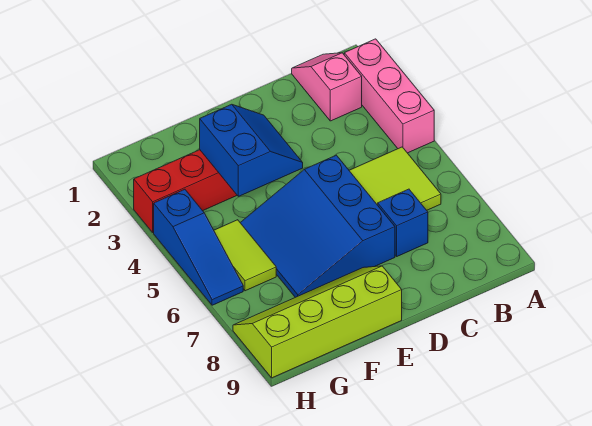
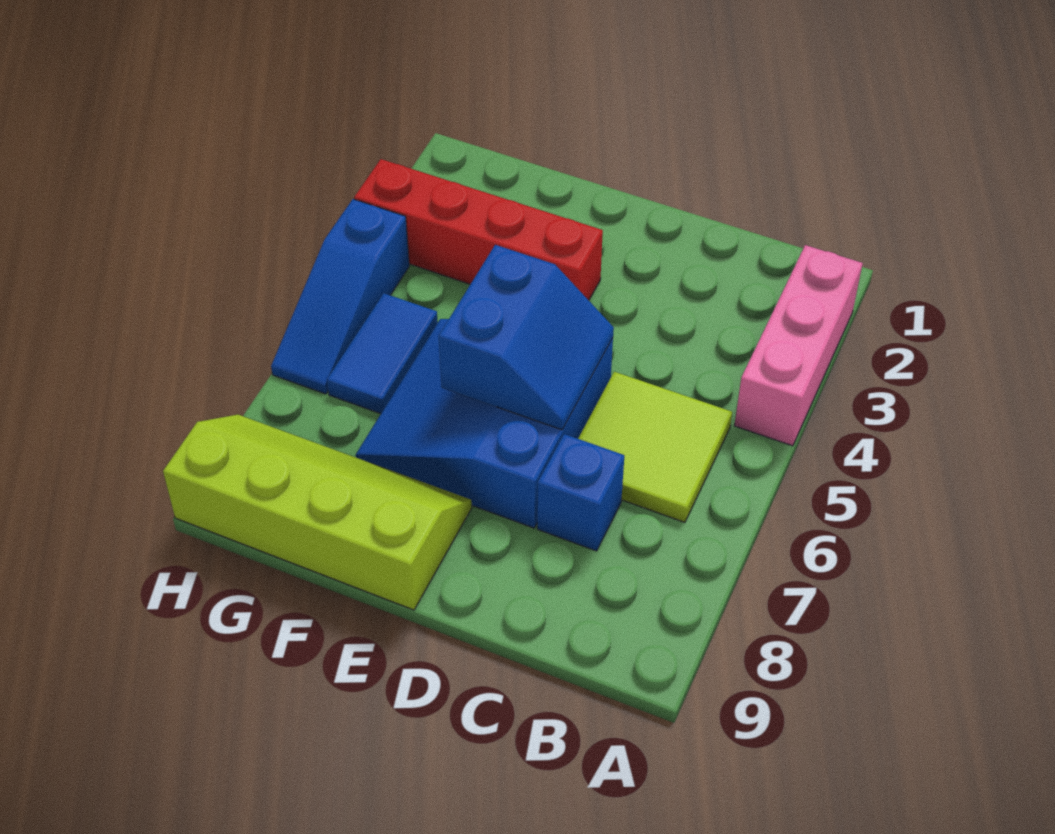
pink 1x2 slope [292,53,362,121] -> none
blue 2x2 slope [200,104,303,196] -> blue 2x2 slope moved to [439,245,614,430]
lime 1x2 tile [214,220,276,291] -> blue 1x2 tile [327,293,438,414]

